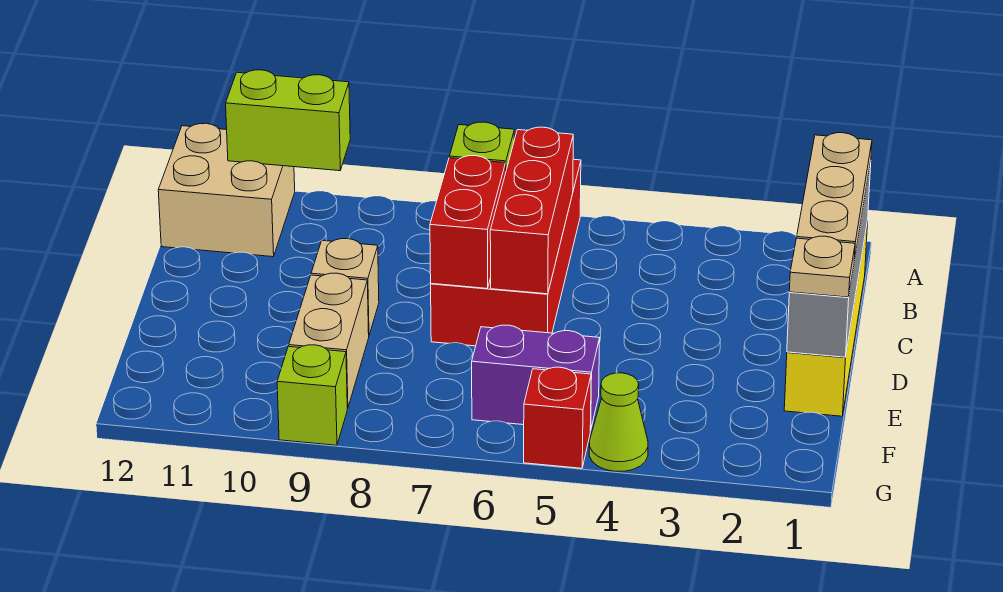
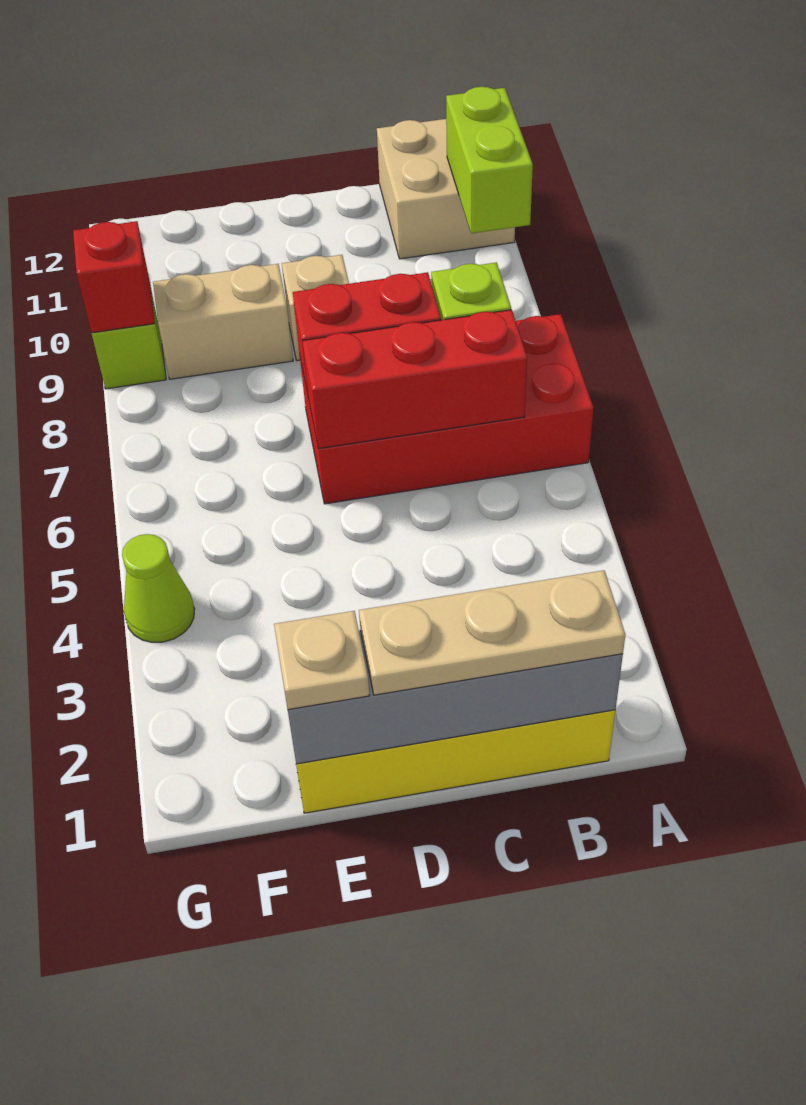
purple 1x2 brick [472,325,600,431] -> none
red 1x1 brick [524,367,591,468] -> red 1x1 brick moved to [73,221,155,333]

